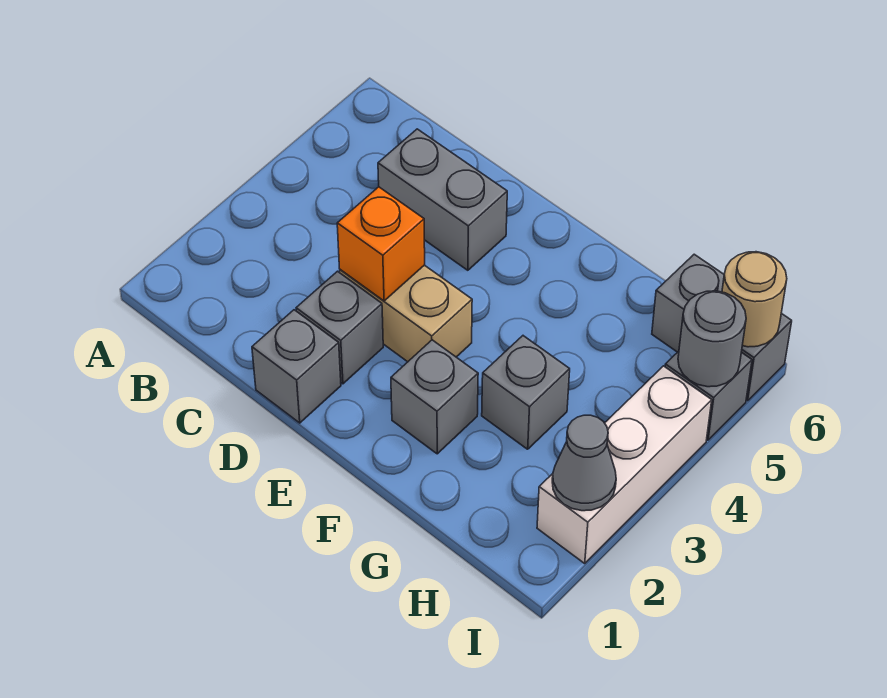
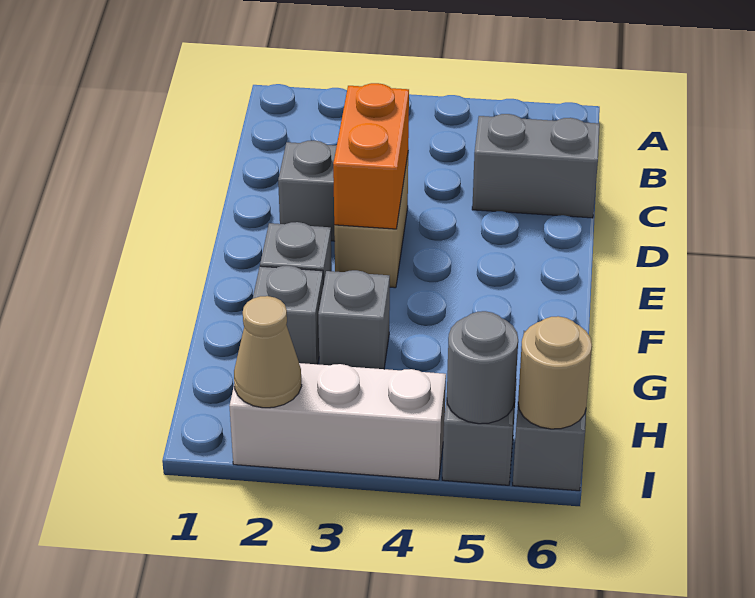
grey 1x2 brick [378,129,507,270] -> grey 1x2 brick turned to [472,114,600,218]
grey 1x1 brick [252,310,341,423] -> grey 1x1 brick moved to [253,266,323,364]
orange 1x1 brick [337,187,425,301] -> orange 1x2 brick [333,83,409,229]
grey 1x1 cone [552,415,616,511] -> tan 1x1 cone [234,296,302,408]

